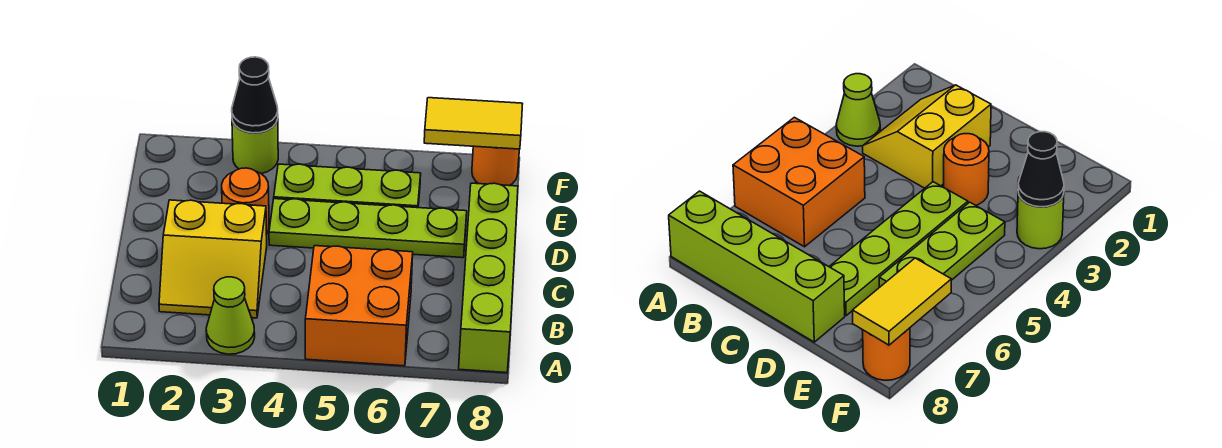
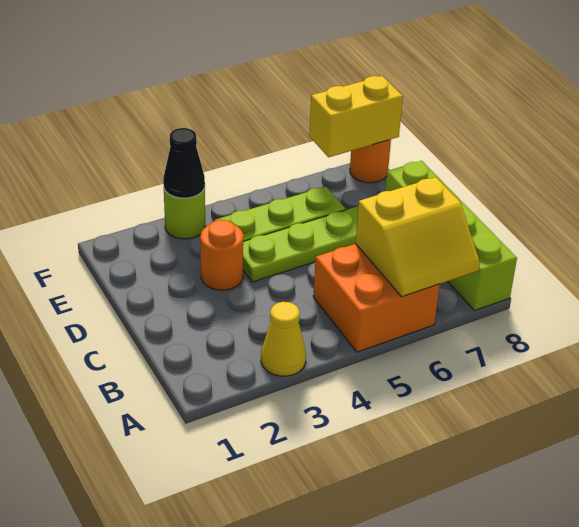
lime 1x1 cone [206,277,255,354] -> yellow 1x1 cone [261,302,306,376]
yellow 2x2 slope [159,200,267,318] -> yellow 2x2 slope moved to [356,177,480,297]
yellow 1x2 tile [424,98,522,149] -> yellow 1x2 brick [309,76,403,157]

